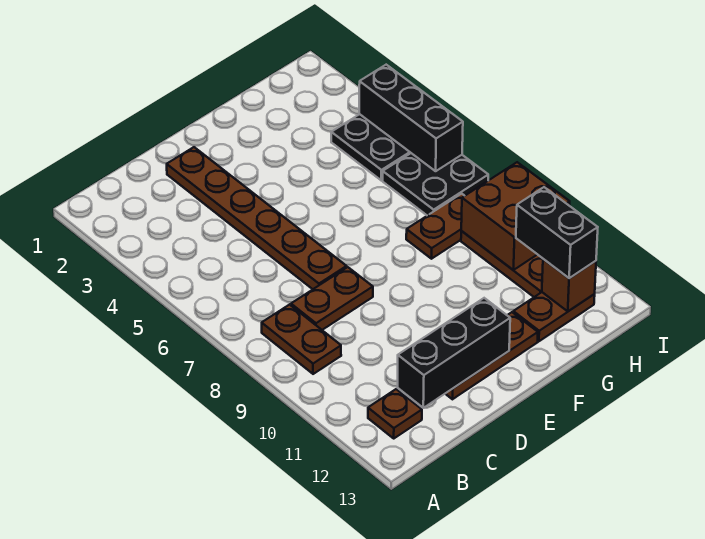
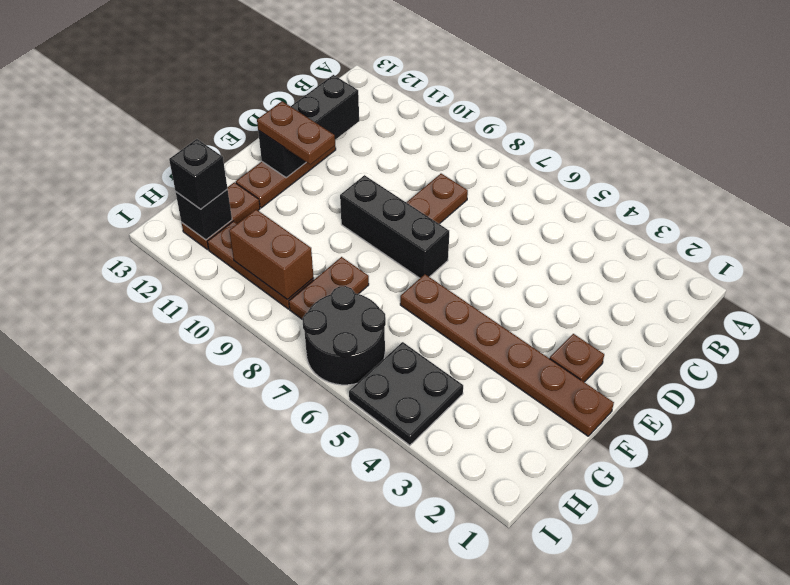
brown 1x2 plate [262,305,341,374] -> brown 1x2 plate moved to [257,101,335,164]
brown 1x1 plate [368,389,422,438] -> brown 1x1 plate moved to [550,334,604,382]
brown 1x6 plate [167,147,347,289] -> brown 1x6 plate moved to [400,274,614,436]
black 2x2 plate [383,153,488,216] -> black 2x2 round brick [303,286,386,385]
brown 2x2 brick [461,162,570,270] -> brown 1x2 brick [229,209,313,300]
black 1x2 brick [516,187,598,278] -> black 1x1 brick [169,139,228,209]
brown 1x1 brick [542,259,596,311] -> black 1x1 brick [176,189,232,240]
black 1x3 brick [359,65,463,171] -> black 1x3 brick moved to [340,175,449,278]

